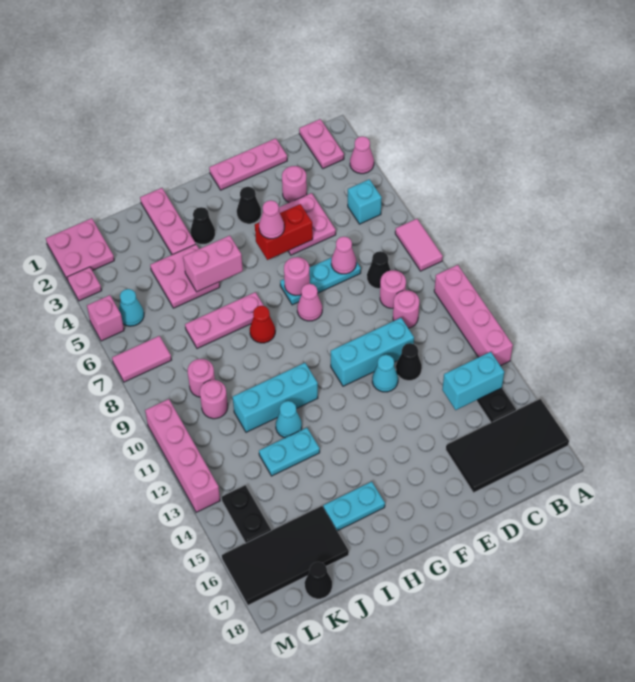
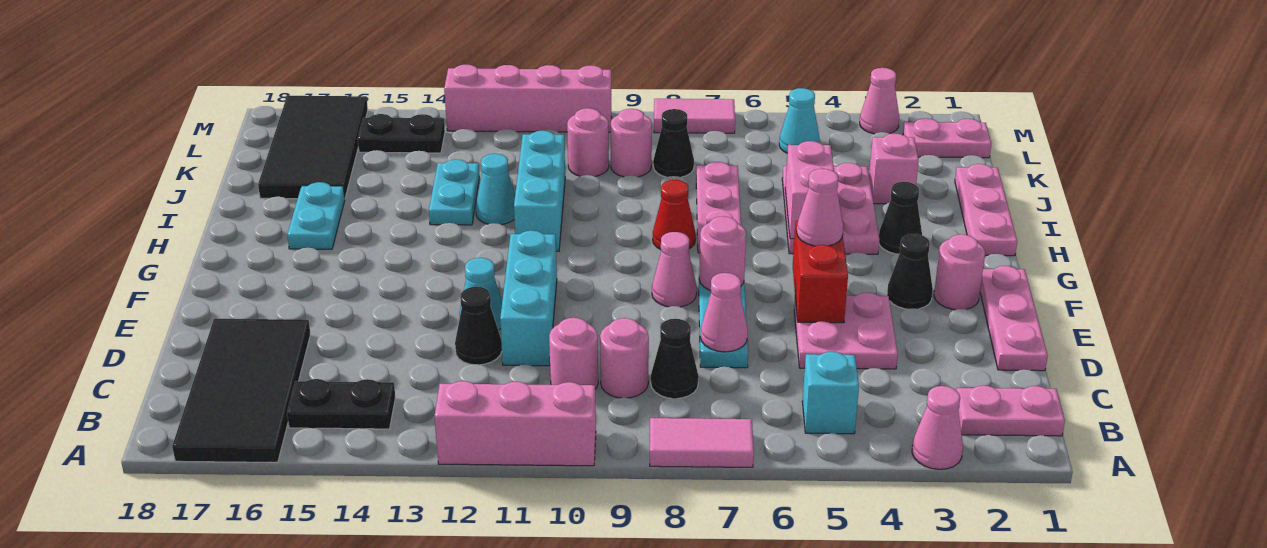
pink 1x4 brick [434,265,513,366] -> pink 1x3 brick [434,381,596,466]
cyan 1x2 brick [442,352,504,410] -> none
pink 1x1 round brick [282,166,307,203] -> pink 1x1 round brick moved to [934,234,985,310]
pink 1x3 plate [140,188,196,255] -> pink 1x3 plate turned to [955,164,1017,256]
pink 2x2 plate [150,244,220,308] -> pink 2x3 plate [782,163,879,254]
black 1x1 cone [305,562,332,599] -> black 1x1 cone moved to [653,109,694,177]
pink 2x2 plate [46,218,114,280] -> pink 1x2 plate [903,118,991,158]
pink 1x2 tile [112,336,171,382] -> pink 1x2 tile turned to [654,99,735,133]
pink 1x1 plate [67,267,102,301] -> pink 1x1 cone [860,68,899,134]
pink 1x1 brick [87,295,124,341] -> pink 1x1 brick moved to [869,134,919,204]

